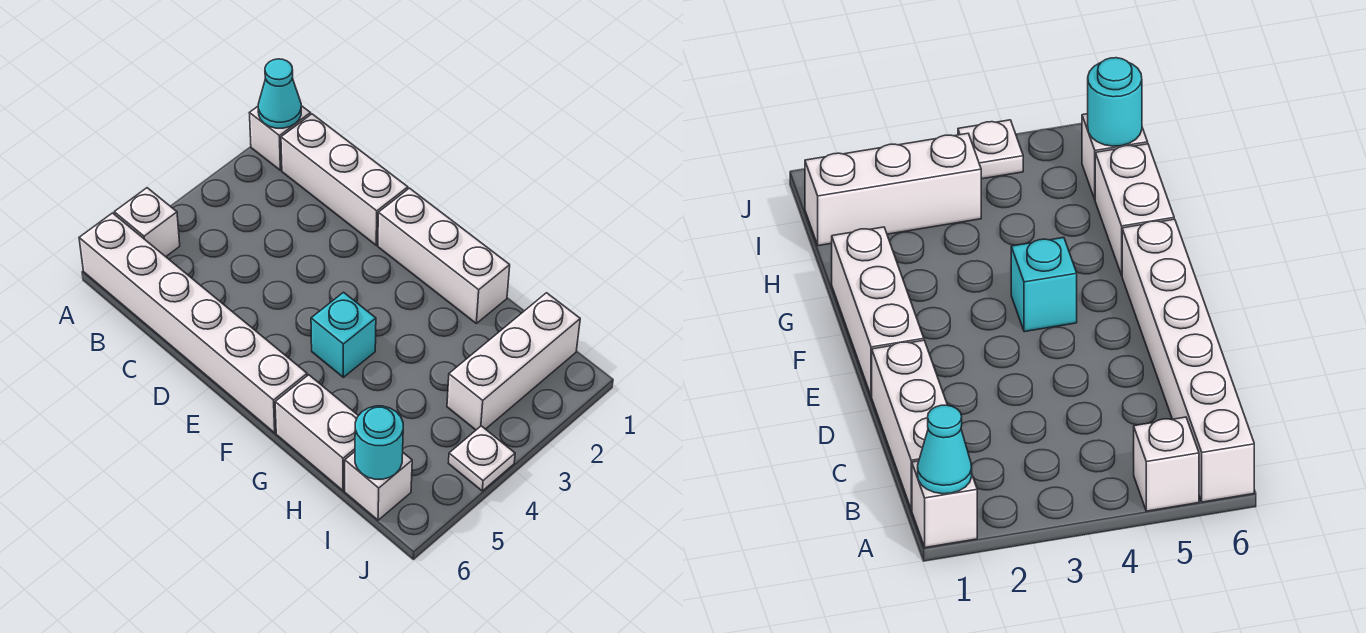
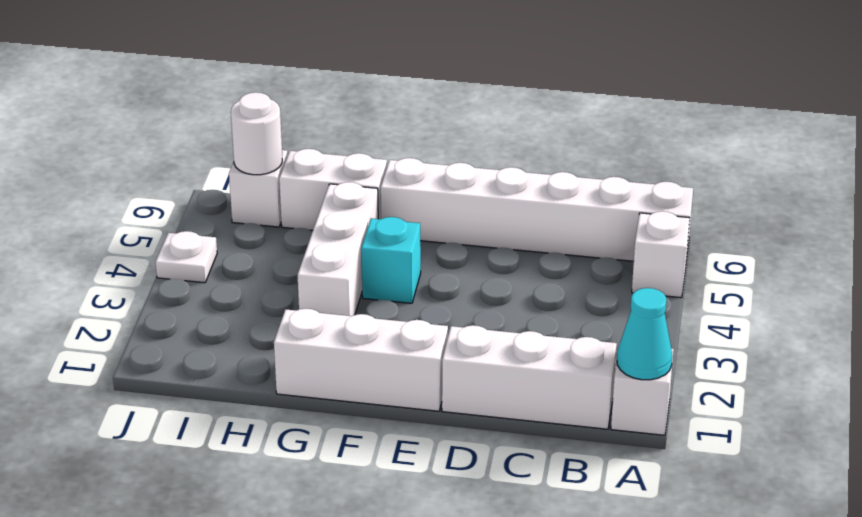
white 1x3 brick [447,293,580,430] -> white 1x3 brick moved to [298,182,378,316]
cyan 1x1 round brick [355,406,403,479] -> white 1x1 round brick [231,92,282,175]

